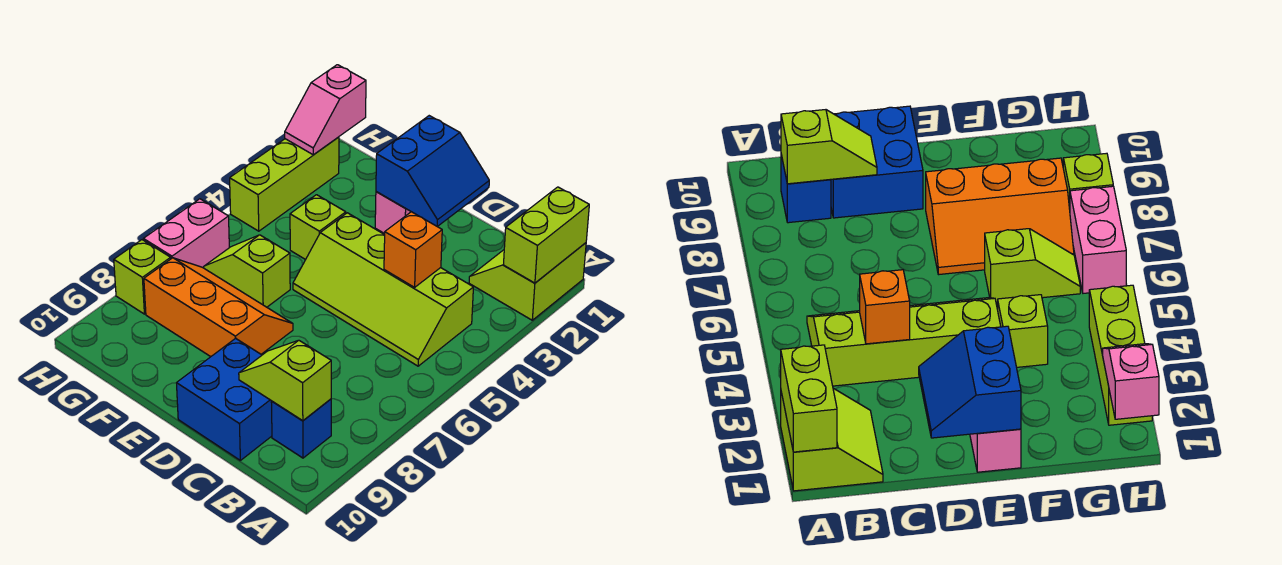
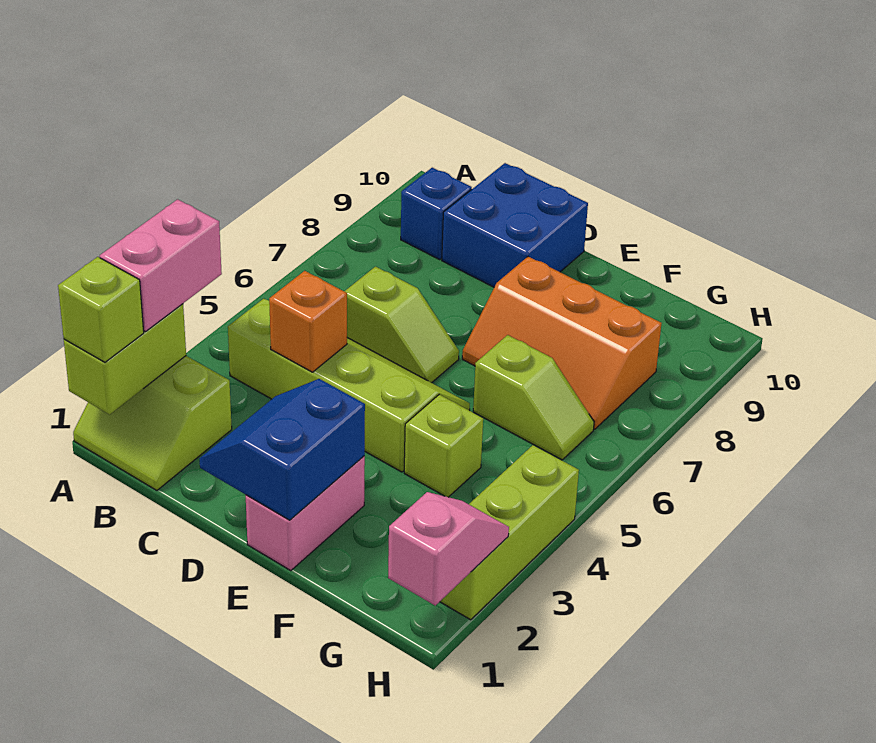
lime 2x2 slope [469,243,586,320] -> lime 2x2 slope turned to [73,356,232,490]
lime 1x2 slope [239,340,331,421] -> lime 1x2 slope moved to [344,267,459,383]
pink 1x2 brick [143,199,229,268] -> pink 1x2 brick moved to [100,199,222,332]
lime 1x1 brick [114,240,171,314] -> lime 1x1 brick moved to [58,257,144,362]

